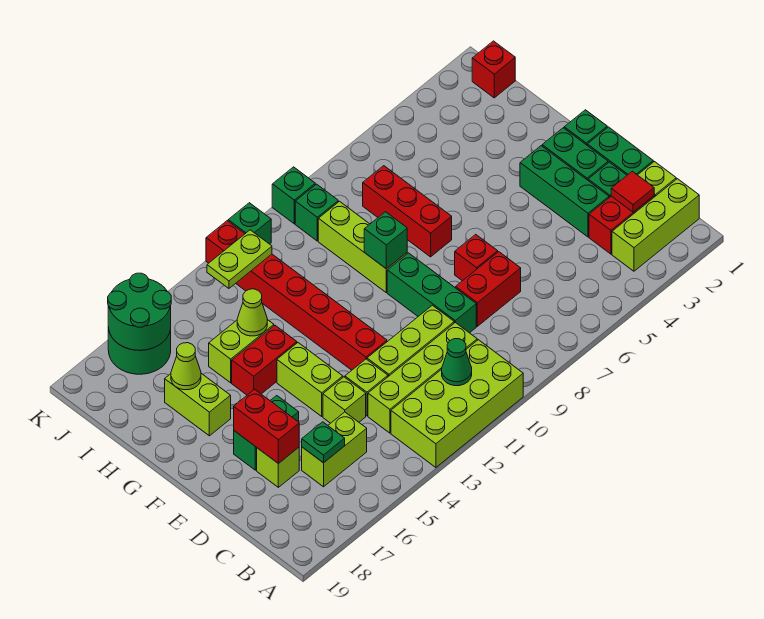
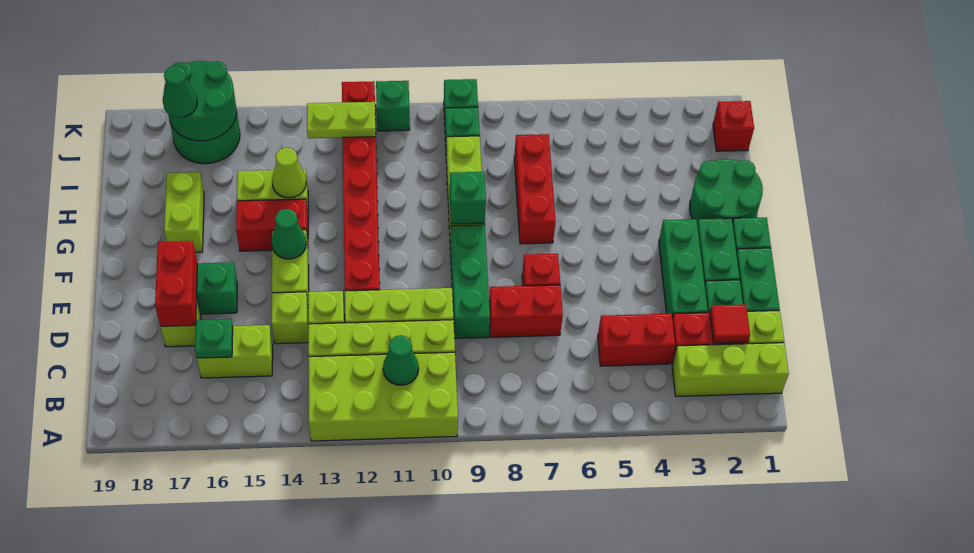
none -> red 1x2 brick [598,314,675,366]
none -> green 1x1 cone [272,209,306,259]
none -> green 2x2 round brick [690,159,763,223]
lime 1x1 cone [171,343,201,390] -> none
none -> green 1x1 cone [163,66,197,118]

